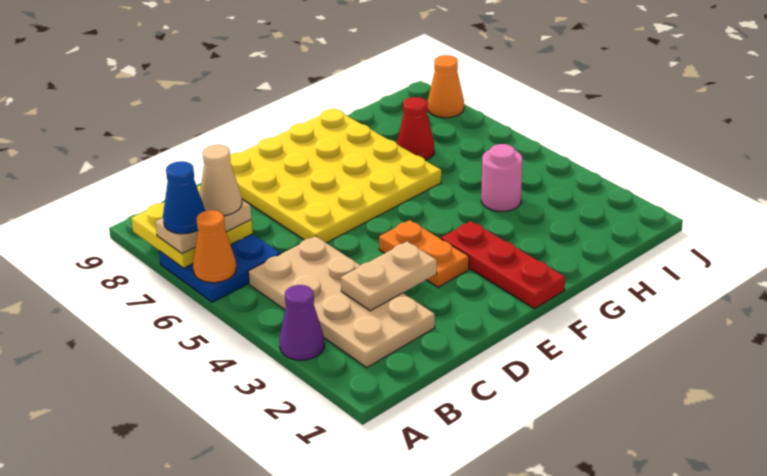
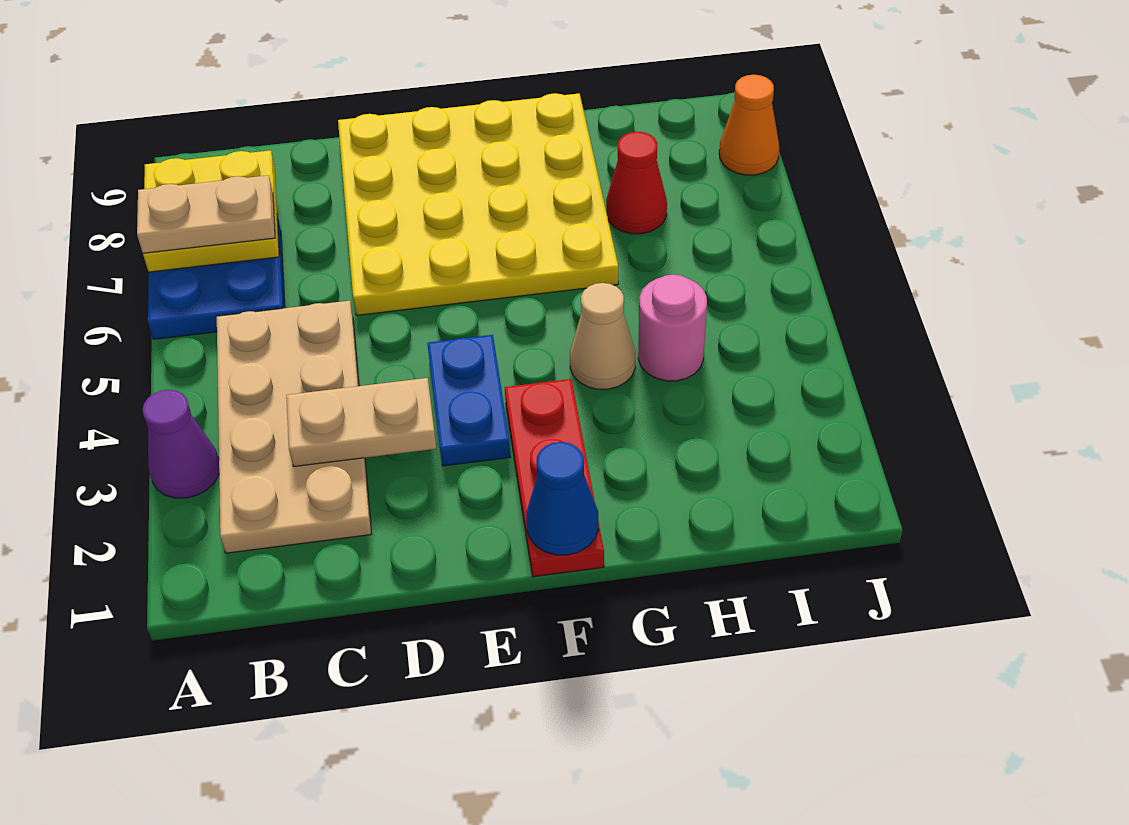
orange 1x1 cone [193,210,236,283] -> none
blue 1x1 cone [163,161,205,234] -> blue 1x1 cone moved to [526,442,598,555]
tan 1x1 cone [200,145,242,216] -> tan 1x1 cone moved to [570,283,635,389]
orange 1x2 plate [379,220,469,287] -> blue 1x2 plate [427,335,510,466]

